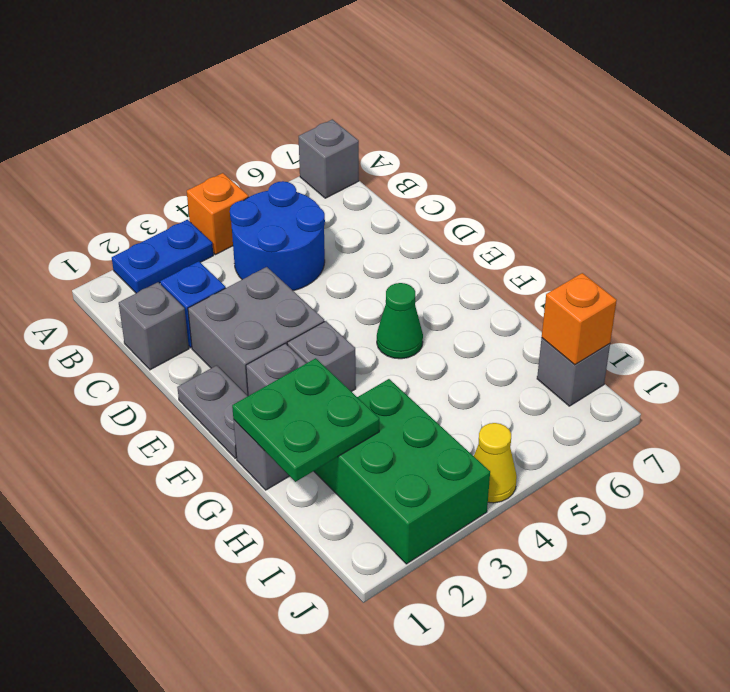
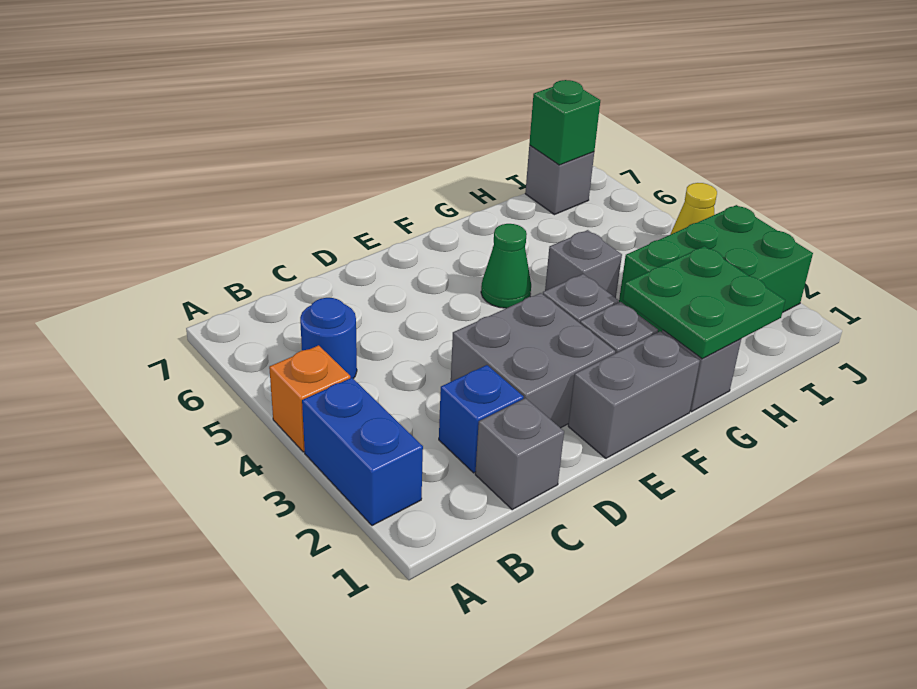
blue 1x2 plate [112,220,213,293] -> blue 1x2 brick [302,378,423,526]
grey 1x1 brick [299,119,359,198] -> grey 1x1 brick moved to [545,230,622,298]
blue 2x2 round brick [230,181,325,291] -> blue 1x1 round brick [300,298,357,379]
grey 1x2 plate [177,365,248,458] -> grey 1x2 brick [568,331,700,458]
orange 1x1 brick [542,273,617,365] -> green 1x1 brick [529,80,600,165]

